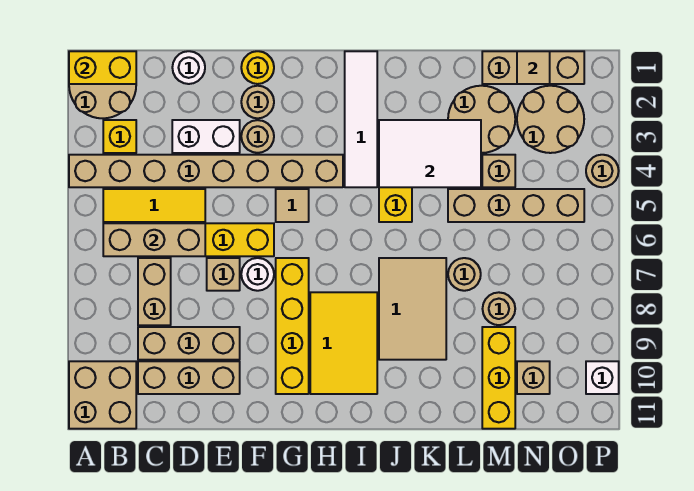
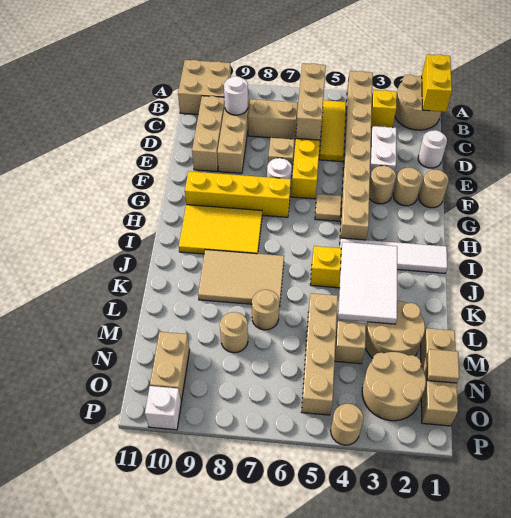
none -> white 1x1 round brick [224,76,248,115]
yellow 1x1 round brick [241,51,274,84] -> tan 1x1 round brick [419,170,449,208]
yellow 1x3 brick [482,327,515,429] -> none
tan 1x1 brick [517,361,550,394] -> tan 1x2 brick [150,332,190,401]

